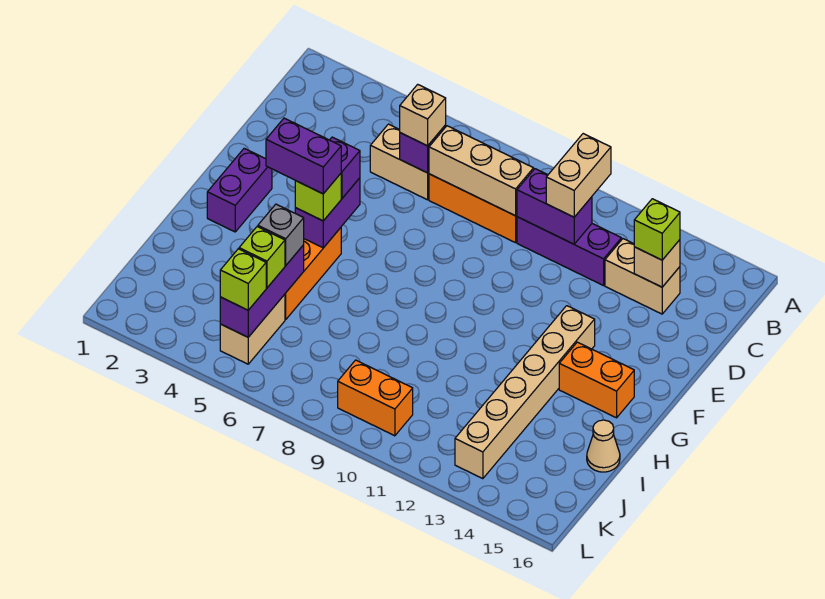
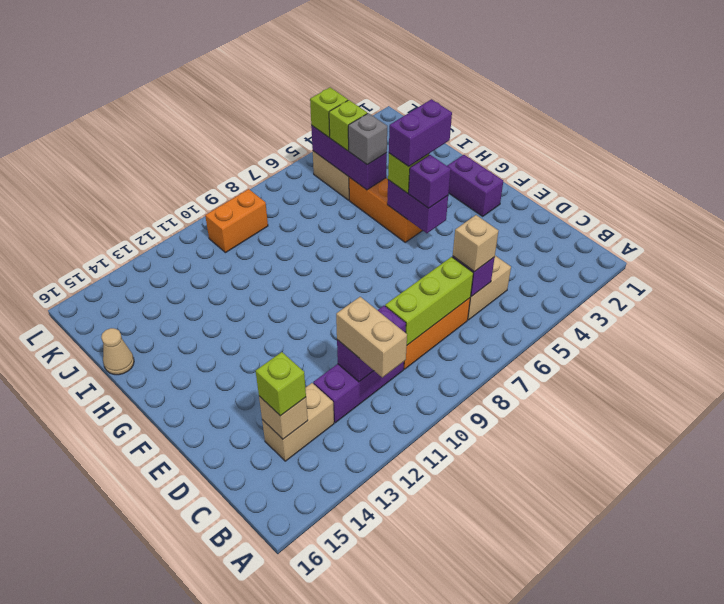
tan 1x3 brick [429,126,534,216] -> lime 1x3 brick [385,257,473,345]
tan 1x6 brick [455,306,595,479] -> none
orange 1x2 brick [559,342,634,418] -> none

